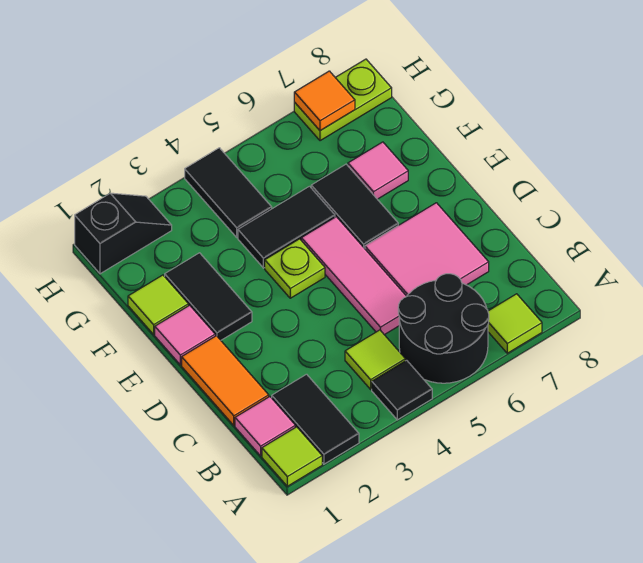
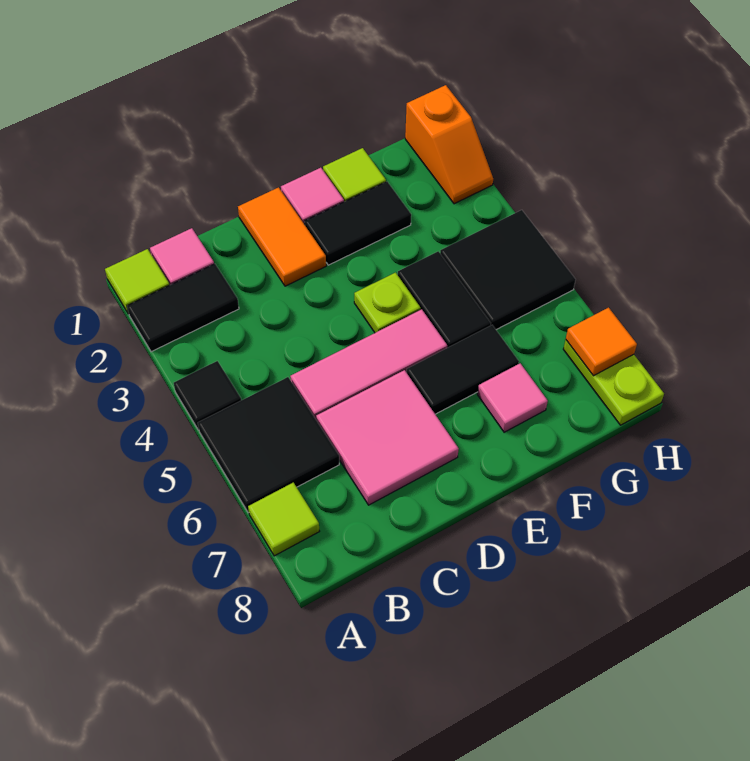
black 2x2 round brick [398,274,489,383] -> black 2x2 tile [198,377,339,513]
lime 1x1 tile [345,330,405,389] -> none
orange 1x2 tile [182,336,269,425] -> orange 1x2 tile turned to [238,187,326,286]
black 1x2 tile [185,148,272,237] -> black 2x2 tile [440,210,576,330]
black 1x2 slope [75,193,172,274] -> orange 1x2 slope [405,85,493,204]

